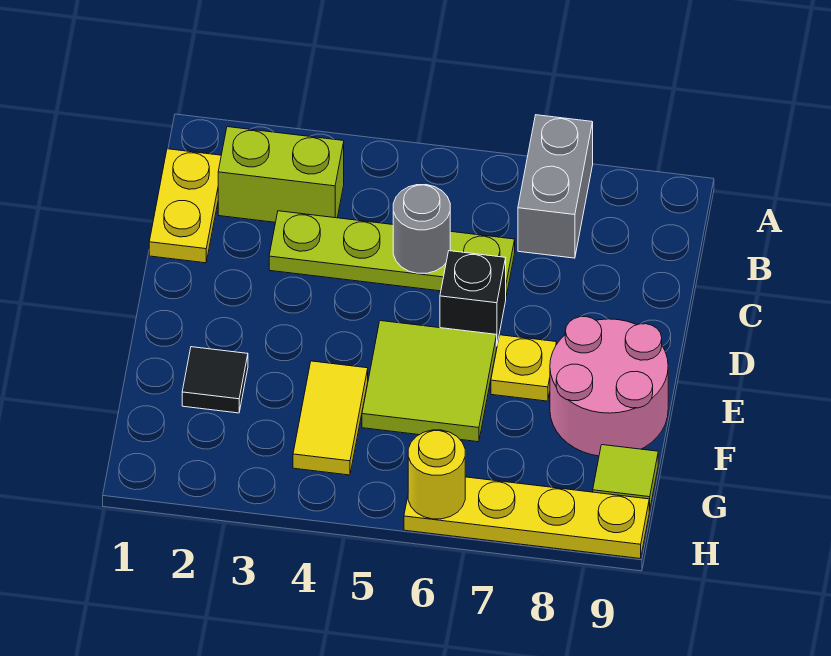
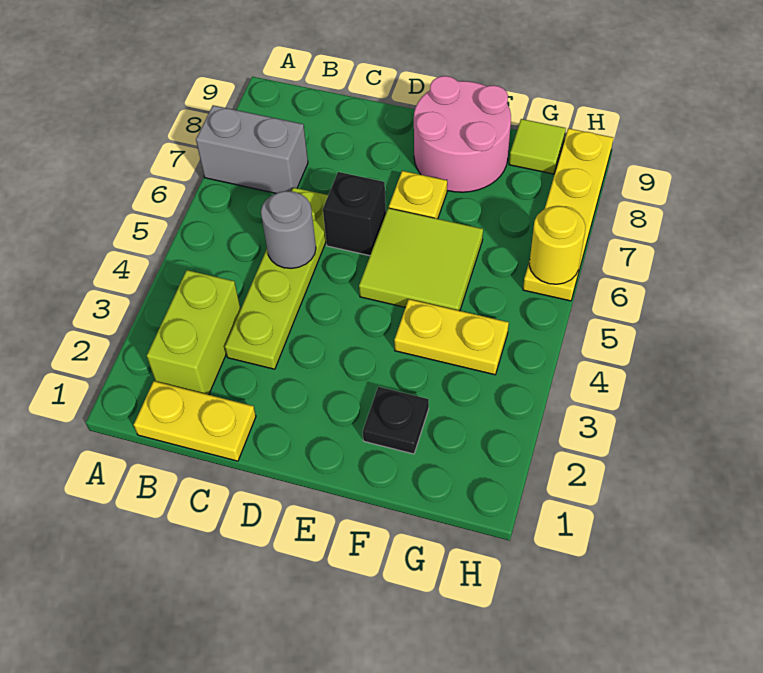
black 1x1 tile [182,347,248,413] -> black 1x1 plate [363,387,429,454]
yellow 1x2 tile [293,361,368,475] -> yellow 1x2 plate [394,299,509,375]

